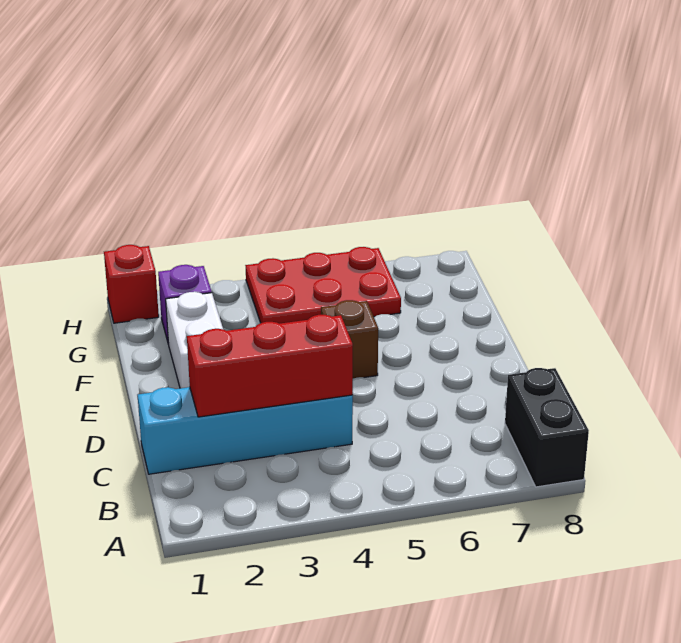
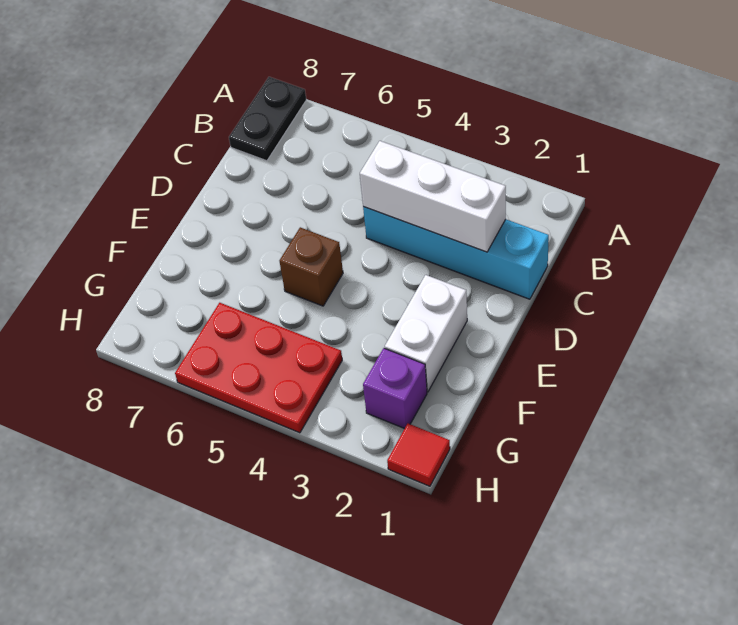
black 1x2 brick [505,368,589,487] -> black 1x2 plate [229,77,306,161]
red 1x3 brick [187,315,353,417] -> white 1x3 brick [360,141,506,252]
red 1x1 brick [104,245,159,323] -> red 1x1 tile [387,424,450,486]

